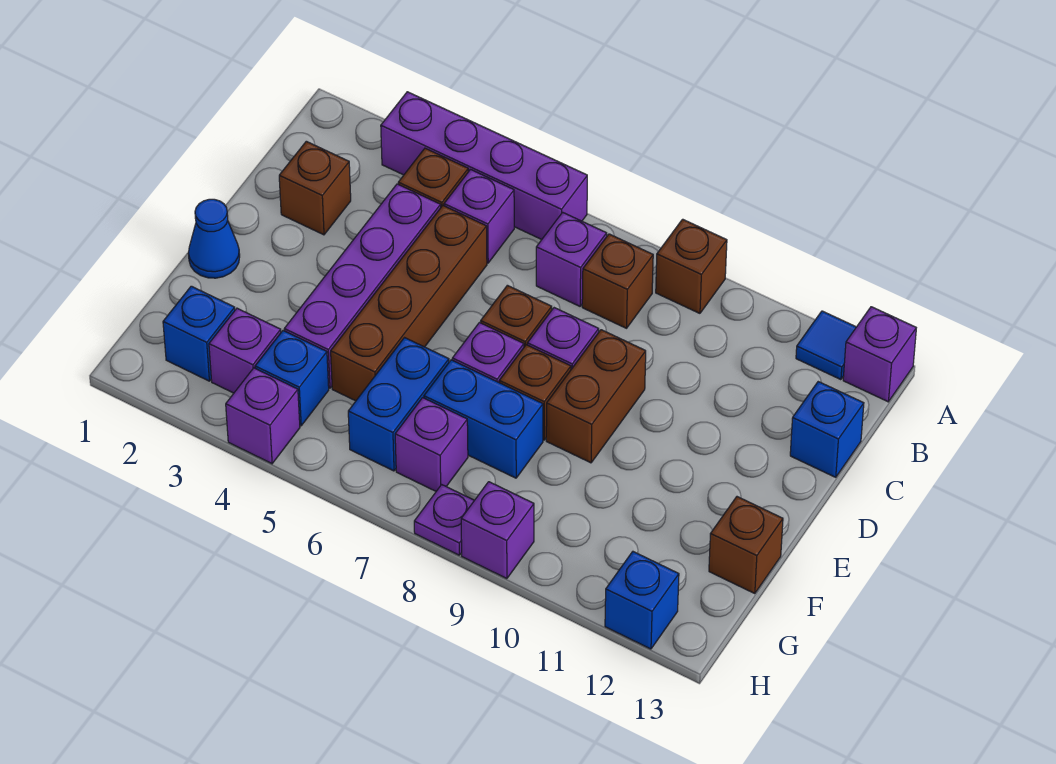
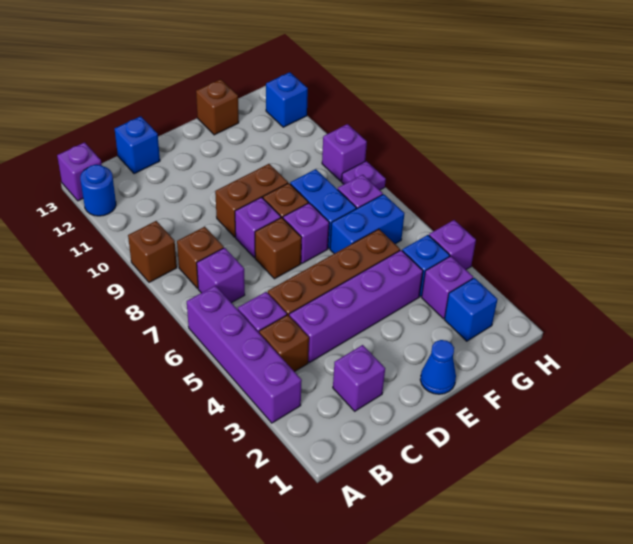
blue 1x1 tile [796,311,856,380] -> blue 1x1 round brick [80,165,116,216]
brown 1x1 brick [279,141,351,235] -> purple 1x1 brick [333,345,385,411]

